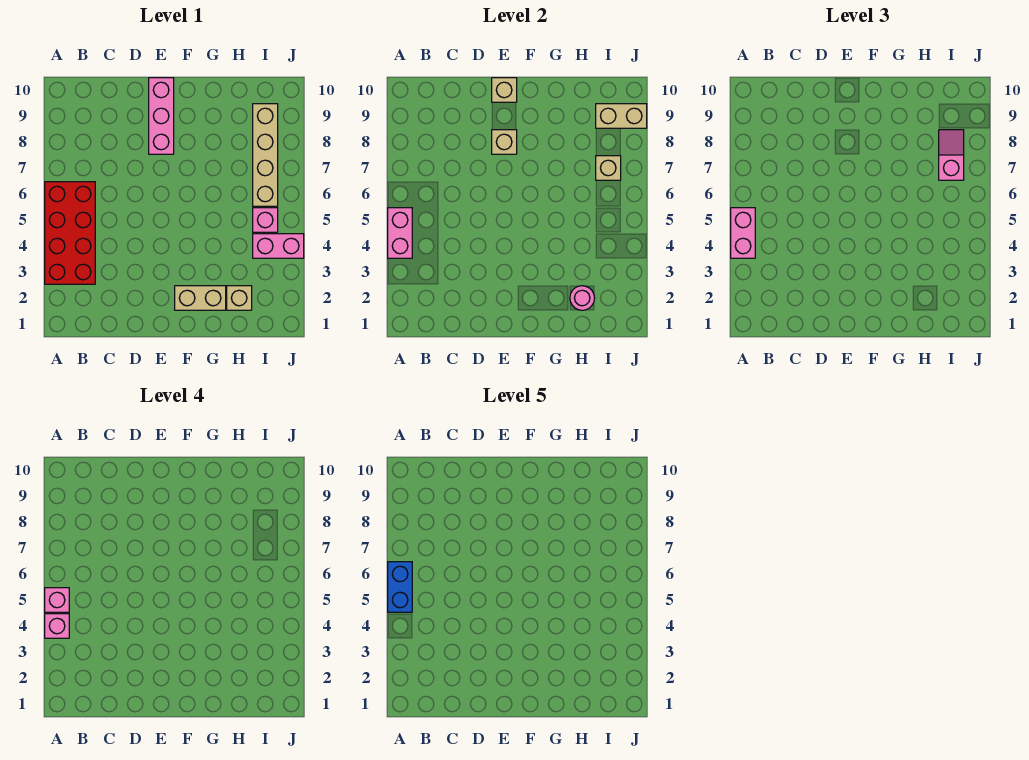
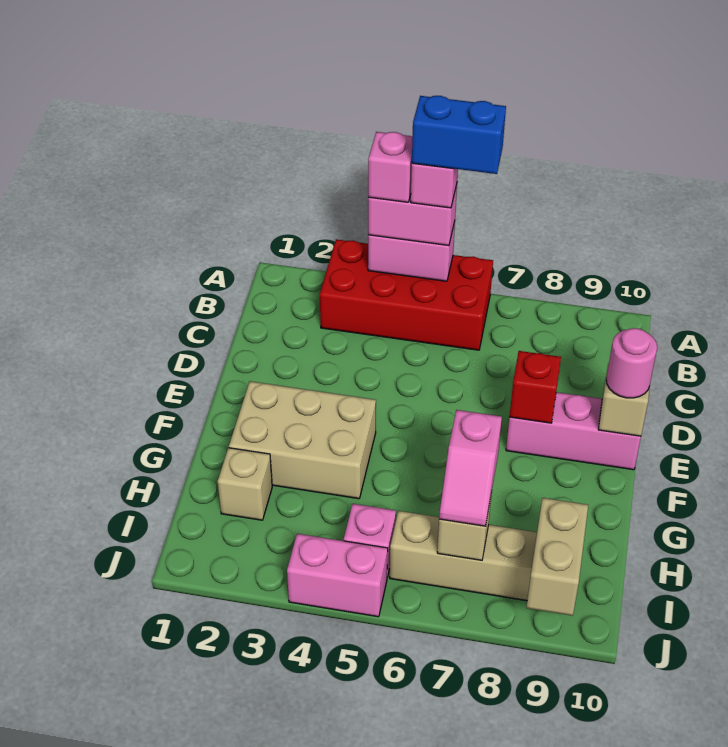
tan 1x1 brick [492,130,517,154] -> red 1x1 brick [510,351,561,423]
tan 1x2 brick [175,286,226,310] -> tan 2x3 brick [229,381,376,499]
pink 1x1 round brick [570,286,595,310] -> pink 1x1 round brick moved to [606,328,657,398]
pink 1x2 brick [253,234,304,258] -> pink 1x2 brick turned to [287,534,388,617]
pink 1x2 slope [939,130,964,180] -> pink 1x2 slope turned to [439,410,502,526]

